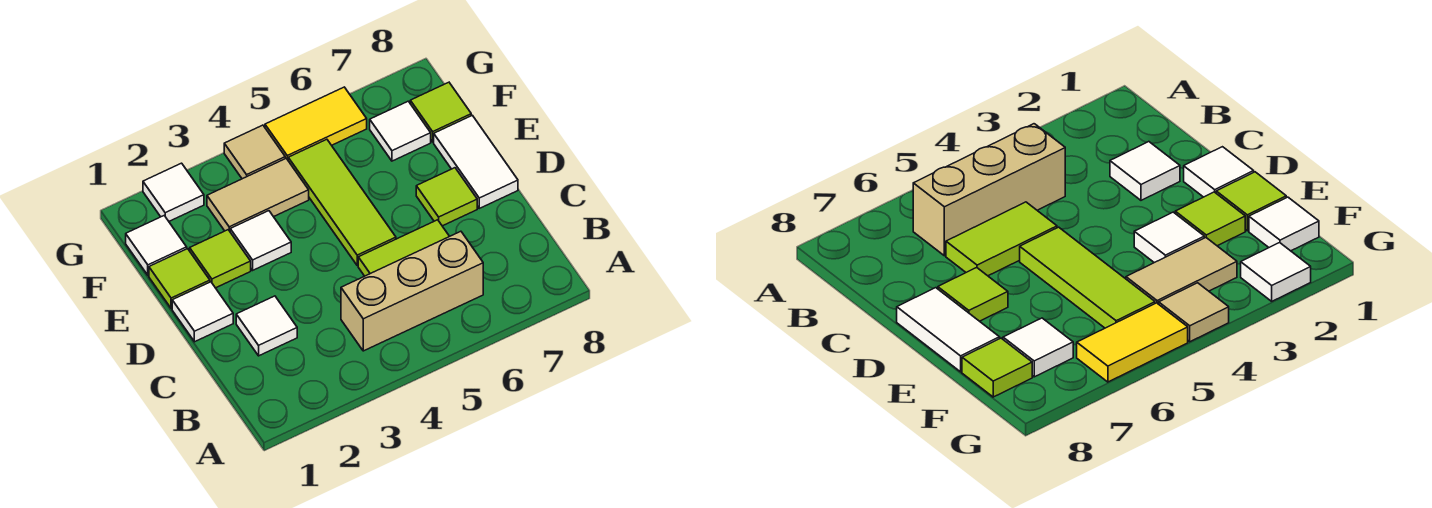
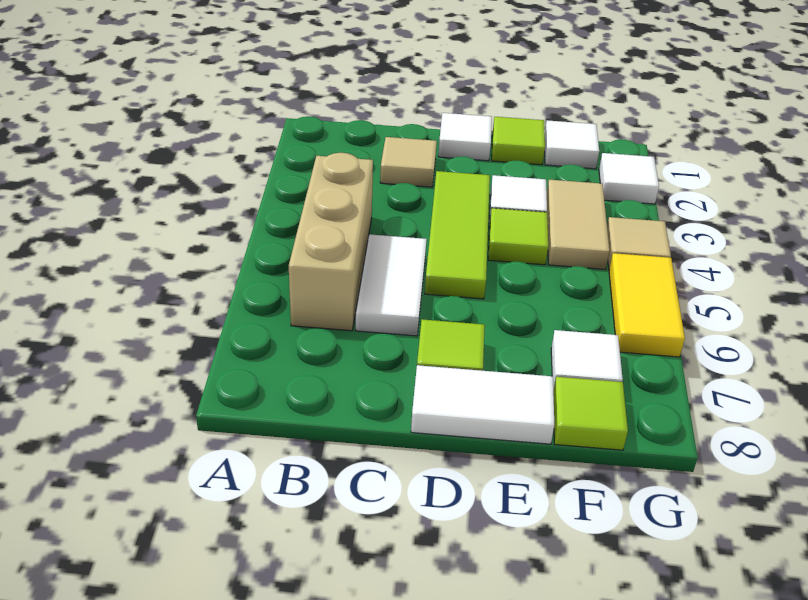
white 1x1 tile [236,296,297,356] -> tan 1x1 tile [380,137,437,187]
lime 1x2 tile [358,220,449,276] -> white 1x2 tile [356,234,427,336]
lime 1x3 tile [288,139,396,266] -> lime 1x3 tile turned to [425,171,490,299]
lime 1x1 tile [190,230,251,288] -> lime 1x1 tile moved to [488,208,548,265]

